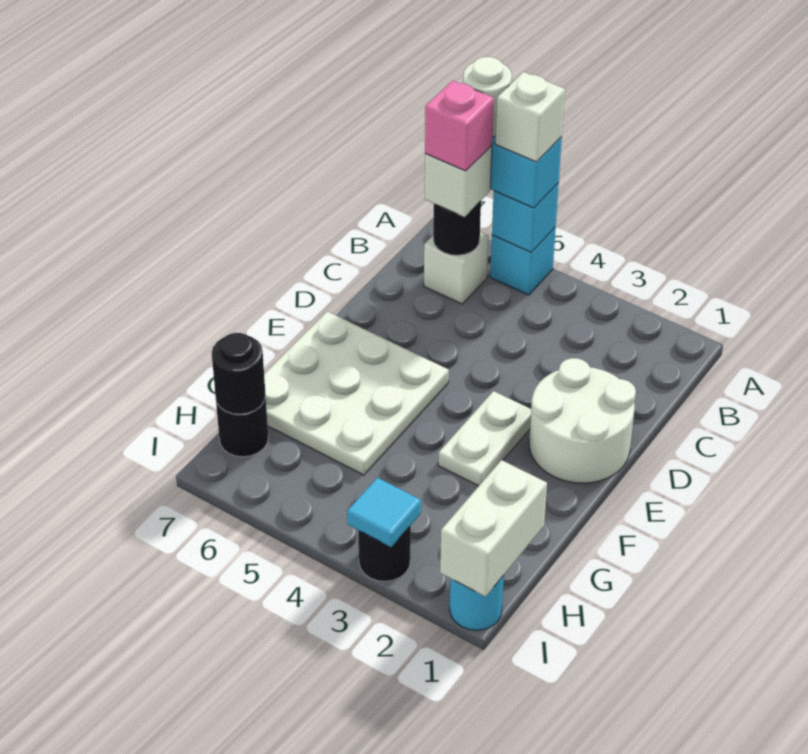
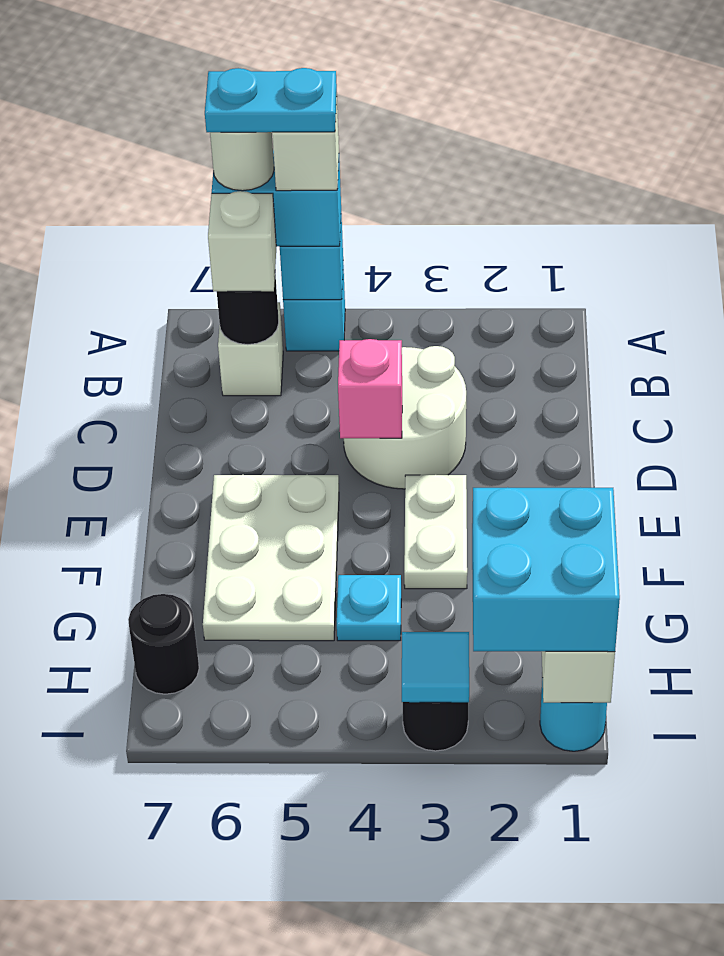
none -> cyan 1x2 plate [205,68,337,132]
pink 1x1 brick [425,80,494,171] -> pink 1x1 brick moved to [338,339,402,438]
white 2x2 round brick [529,358,636,483] -> white 2x2 round brick moved to [344,346,466,489]
white 3x3 plate [264,311,449,475] -> white 2x3 plate [203,475,339,641]
none -> cyan 1x1 plate [337,575,401,641]
none -> cyan 2x2 brick [472,487,620,652]
black 1x1 round brick [212,333,266,414] -> none

